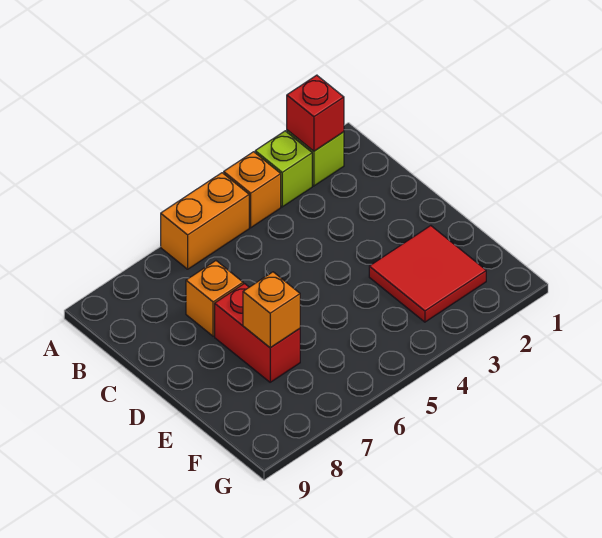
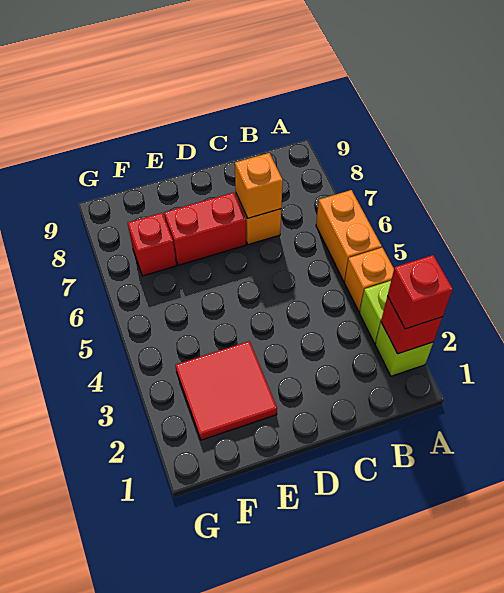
none -> red 1x1 brick [387,255,453,329]
orange 1x1 brick [243,272,300,348] -> orange 1x1 brick moved to [235,153,283,218]
none -> red 1x1 brick [128,213,176,276]

